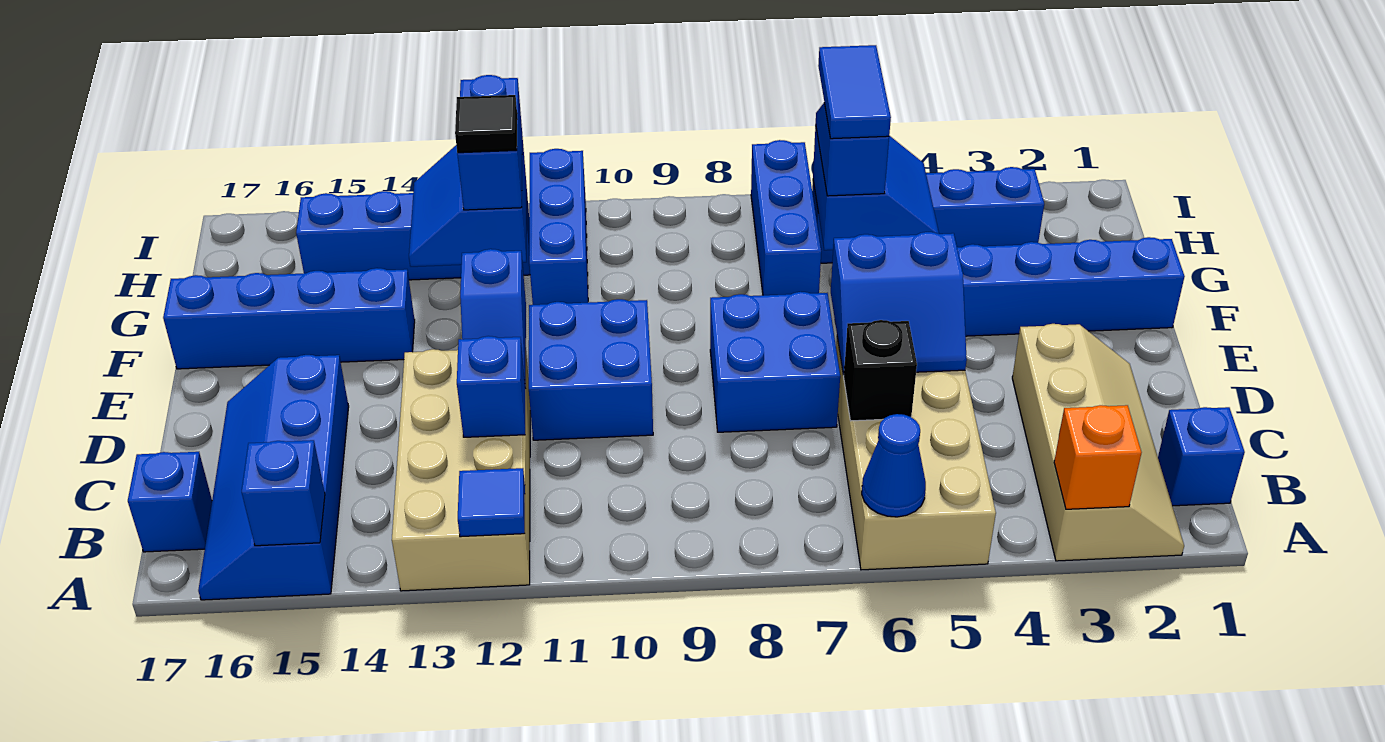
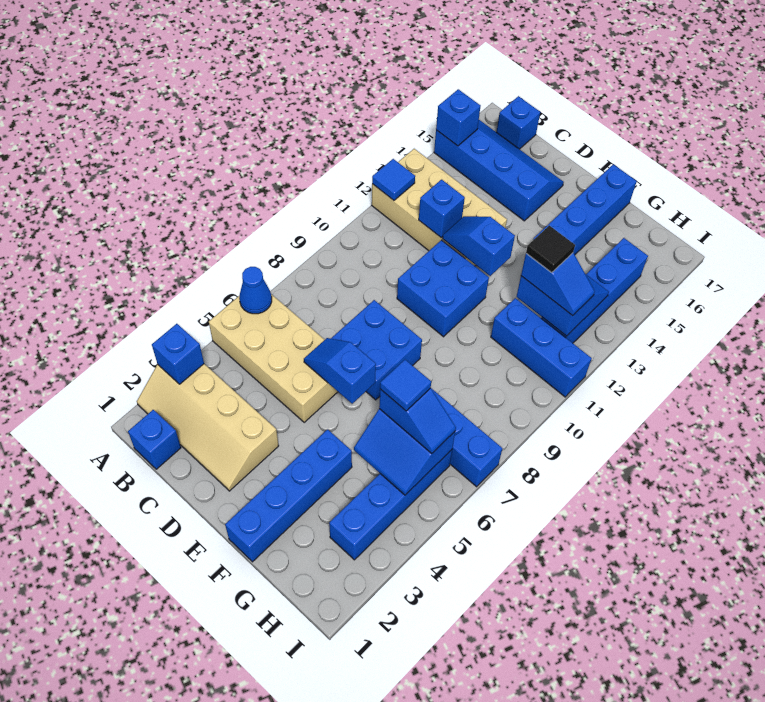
orange 1x1 brick [1054,405,1142,509] -> blue 1x1 brick [152,324,204,384]
black 1x1 brick [844,320,917,421] -> none
blue 2x2 slope [831,232,967,375] -> blue 1x2 slope [304,338,376,404]
blue 1x2 tile [818,45,891,139] -> blue 1x1 tile [380,360,431,411]
blue 1x2 brick [457,75,522,210] -> blue 1x2 slope [521,253,595,316]

